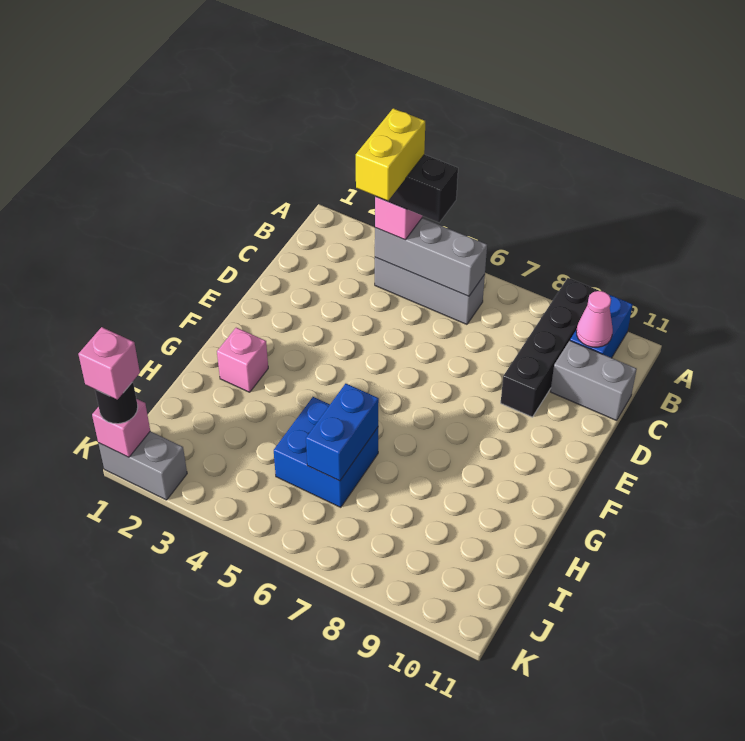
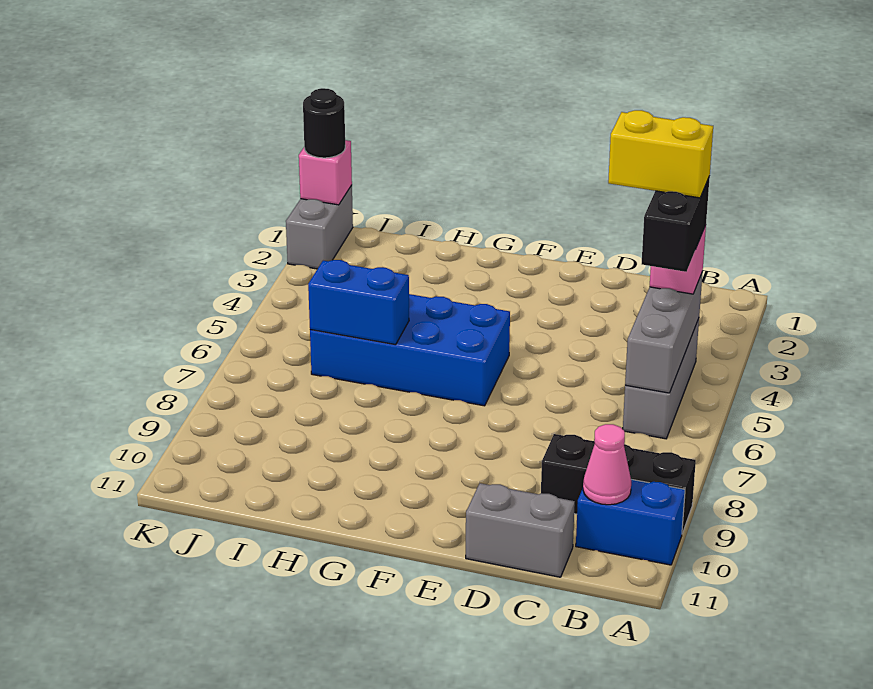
black 1x4 brick [501,278,599,417] -> black 1x3 brick [541,434,696,533]
grey 1x2 brick [550,341,637,420] -> grey 1x2 brick turned to [466,483,575,577]
pink 1x1 brick [217,328,268,392] -> none
blue 2x2 brick [274,397,378,507] -> blue 2x4 brick [310,294,510,406]
pink 1x1 brick [78,327,140,399] -> none

